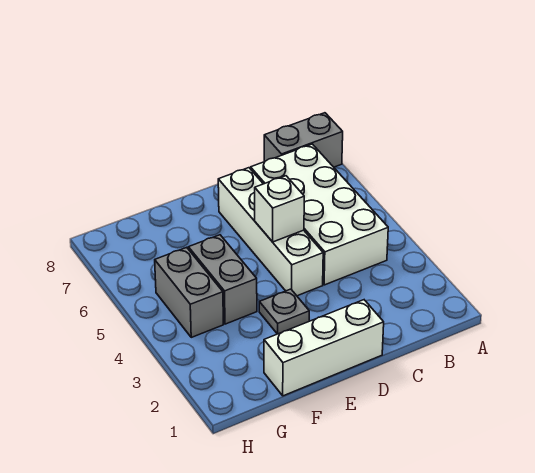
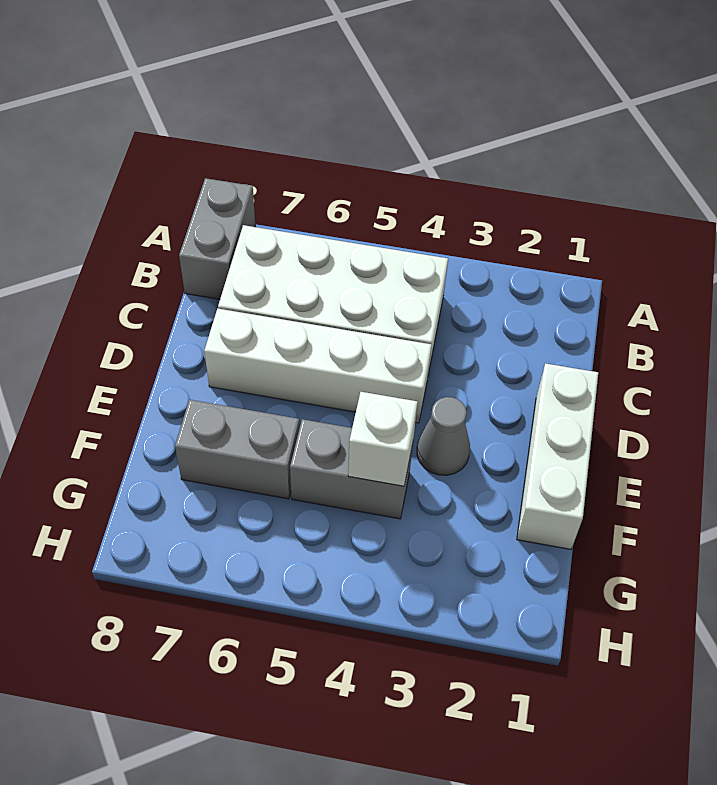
white 1x1 brick [255,176,304,242] -> white 1x1 brick moved to [348,392,418,486]
grey 1x1 plate [259,289,309,334] -> grey 1x1 cone [417,397,470,475]
grey 1x2 brick [155,247,223,337] -> grey 1x2 brick moved to [175,400,299,499]

